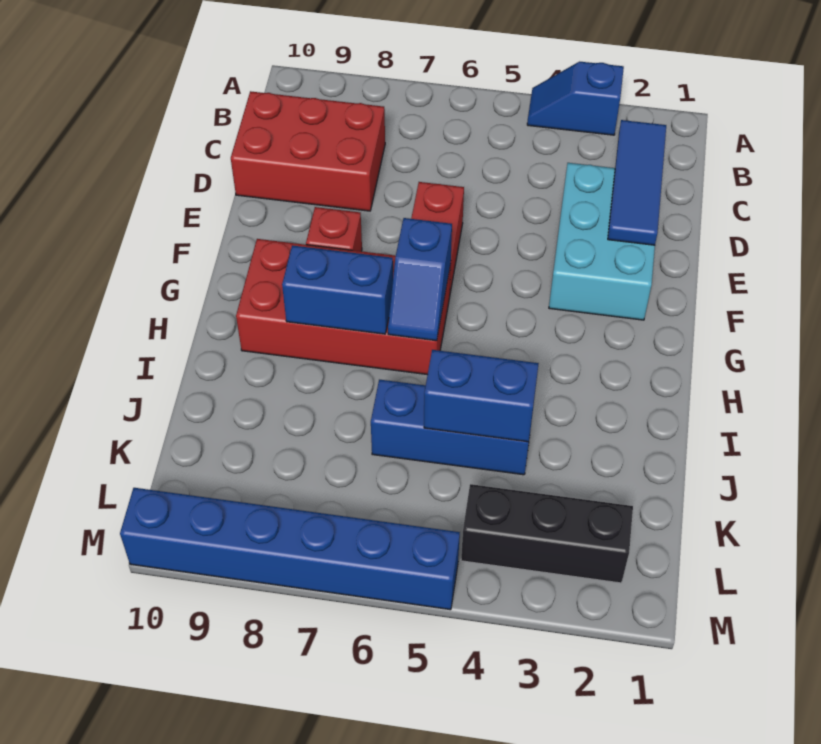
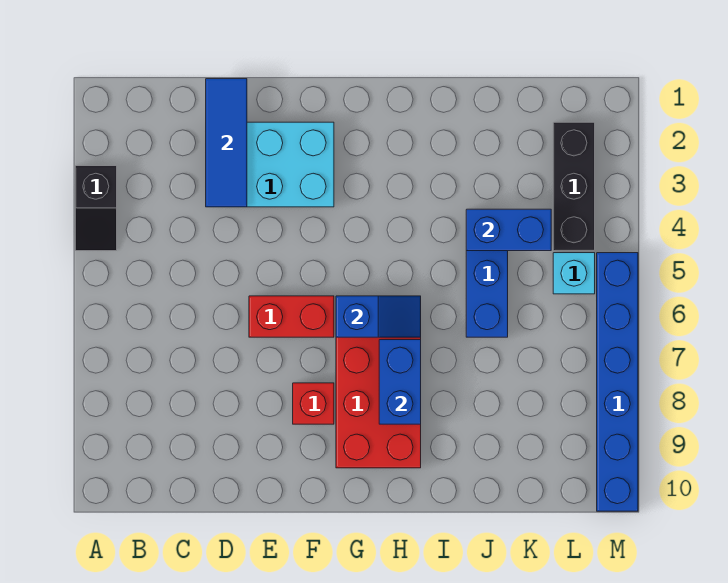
blue 1x2 slope [527,62,624,135] -> black 1x2 slope [75,166,117,251]
blue 1x3 tile [608,120,666,245] -> blue 1x3 tile turned to [206,79,247,207]
red 2x3 brick [231,91,385,211] -> none
blue 1x2 brick [424,350,539,442] -> blue 1x2 brick turned to [466,209,551,251]
none -> cyan 1x1 brick [553,253,595,294]

